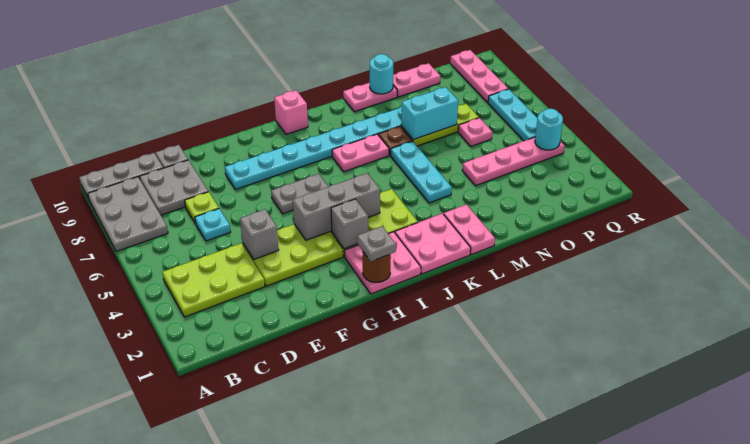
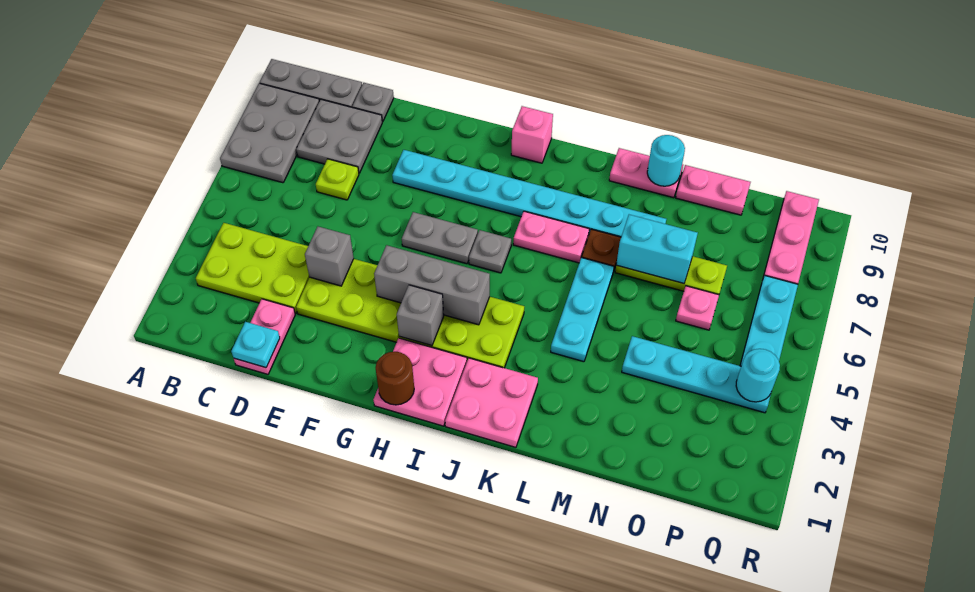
cyan 1x1 plate [195,209,231,241] -> cyan 1x1 plate moved to [231,322,280,368]
grey 1x1 plate [357,226,396,261] -> grey 1x1 plate moved to [469,230,511,273]
pink 1x2 plate [444,205,495,255] -> pink 1x2 plate moved to [234,299,295,374]
pink 1x4 plate [462,137,564,186] -> cyan 1x4 plate [622,336,771,413]

